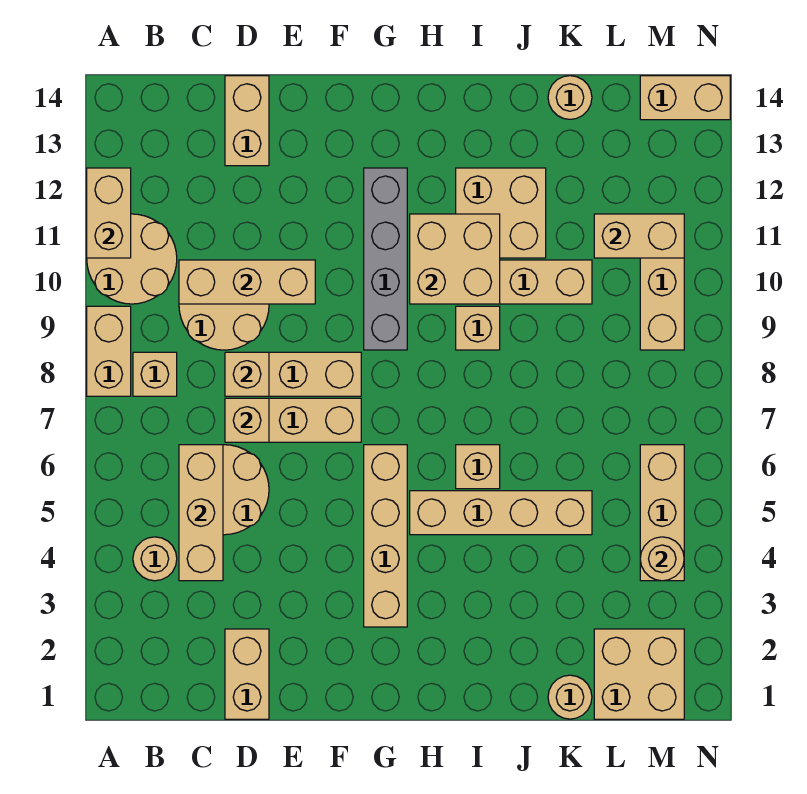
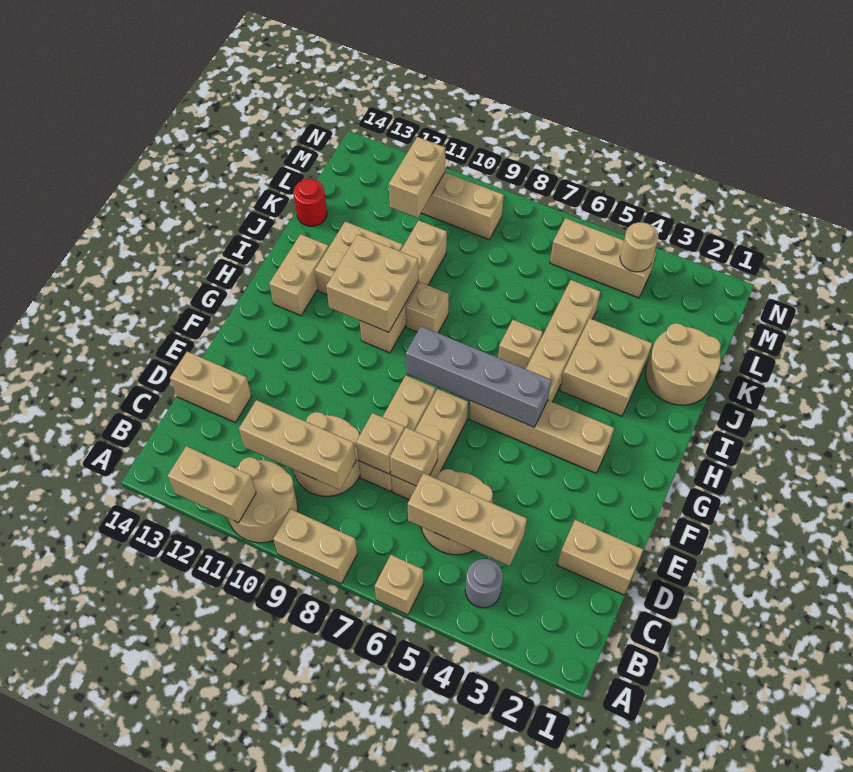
tan 1x1 round brick [133,537,177,581] -> grey 1x1 round brick [465,559,503,608]
tan 1x1 brick [133,352,177,396] -> tan 1x1 brick moved to [375,555,423,615]
tan 1x3 brick [179,260,315,304] -> tan 1x3 brick turned to [239,400,356,490]
grey 1x4 brick [364,168,407,350] -> grey 1x4 brick moved to [406,326,552,427]
tan 1x1 round brick [548,675,592,719] -> tan 2x2 round brick [646,323,721,405]
tan 1x1 round brick [548,76,592,119] -> red 1x1 round brick [294,179,327,226]
tan 2x2 brick [594,629,684,719] -> tan 2x2 brick moved to [560,318,652,416]
tan 1x2 brick [640,76,730,120] -> tan 1x2 brick moved to [269,234,329,316]

